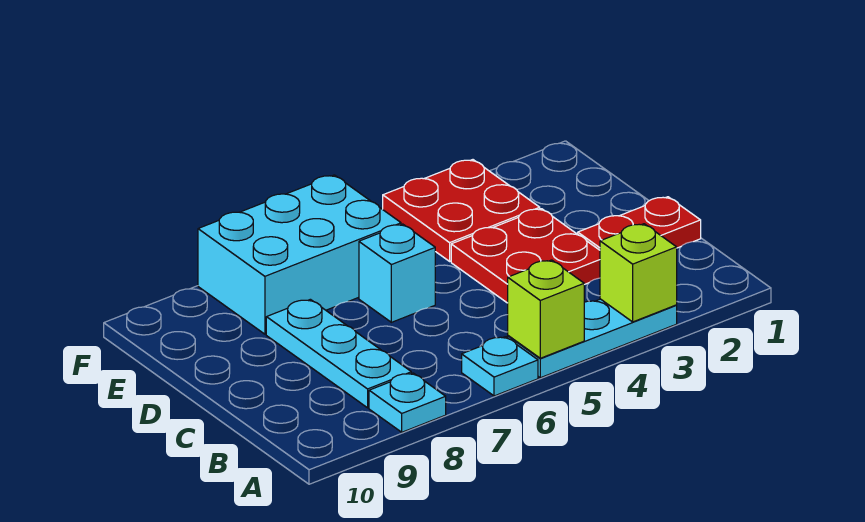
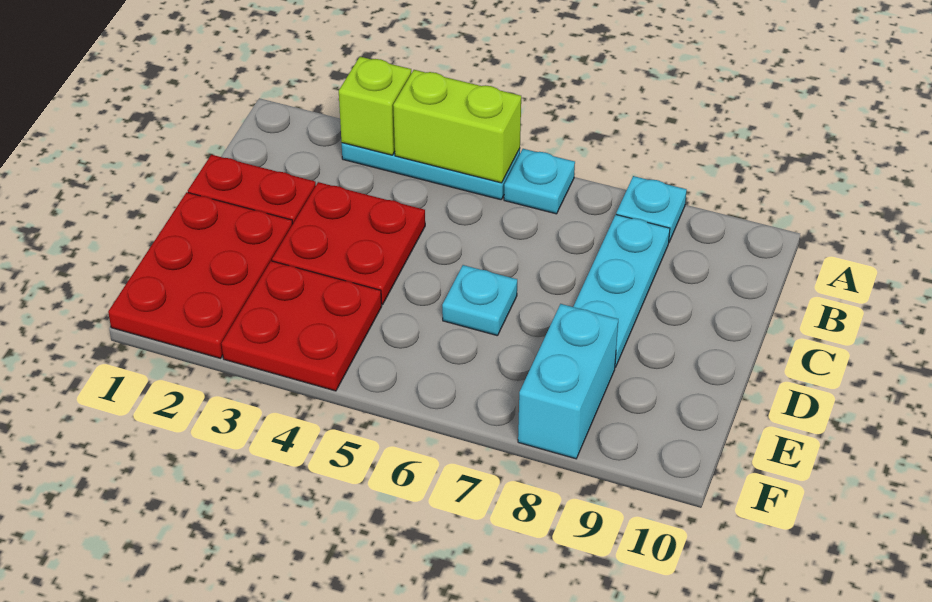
lime 1x1 brick [508,260,584,358] -> lime 1x2 brick [393,70,521,183]
none -> red 2x3 plate [108,192,293,358]
cyan 1x1 brick [359,224,435,322] -> cyan 1x1 plate [442,265,517,336]
cyan 2x3 brick [198,175,401,334] -> cyan 1x2 brick [518,304,618,459]

